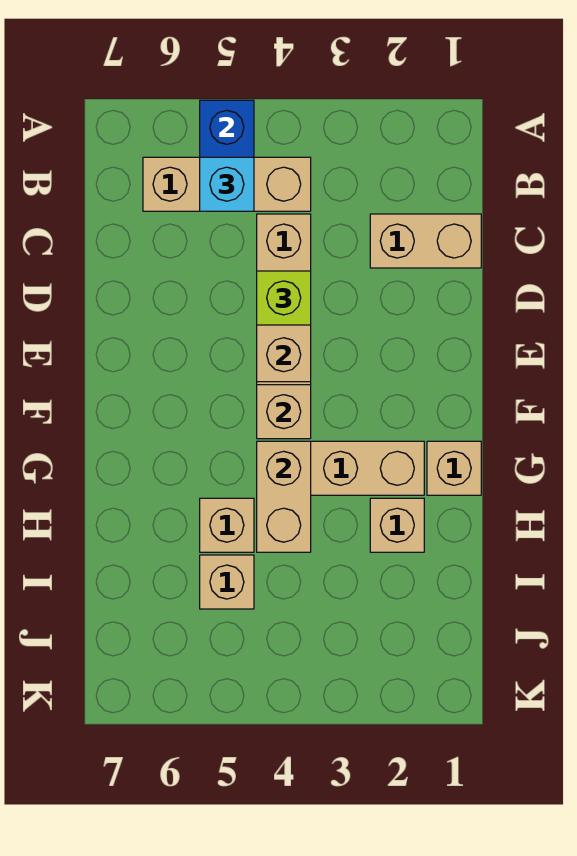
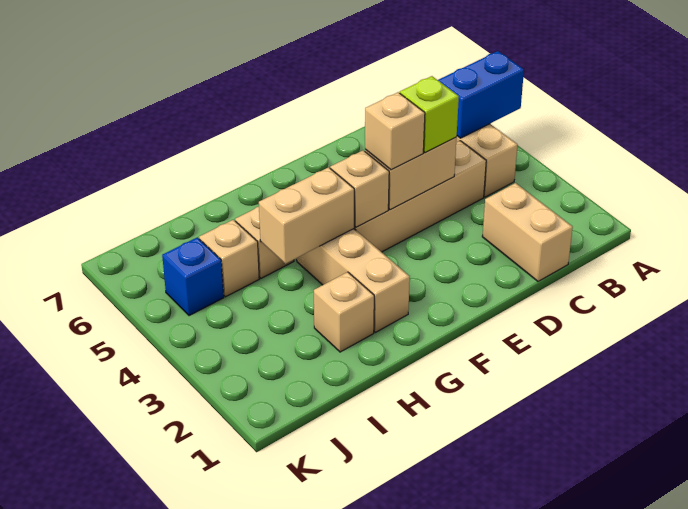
cyan 1x1 brick [200,157,254,211] -> none
tan 1x1 brick [427,441,481,495] -> tan 1x1 brick moved to [365,92,425,170]
none -> blue 1x1 brick [162,237,224,316]

